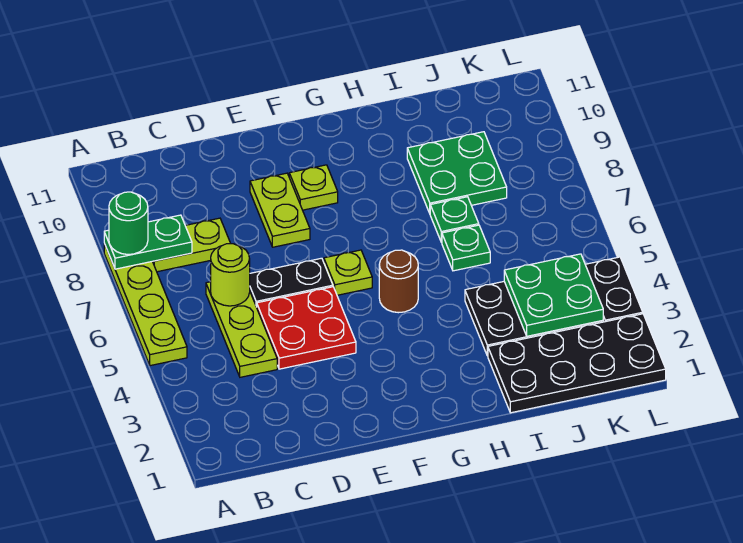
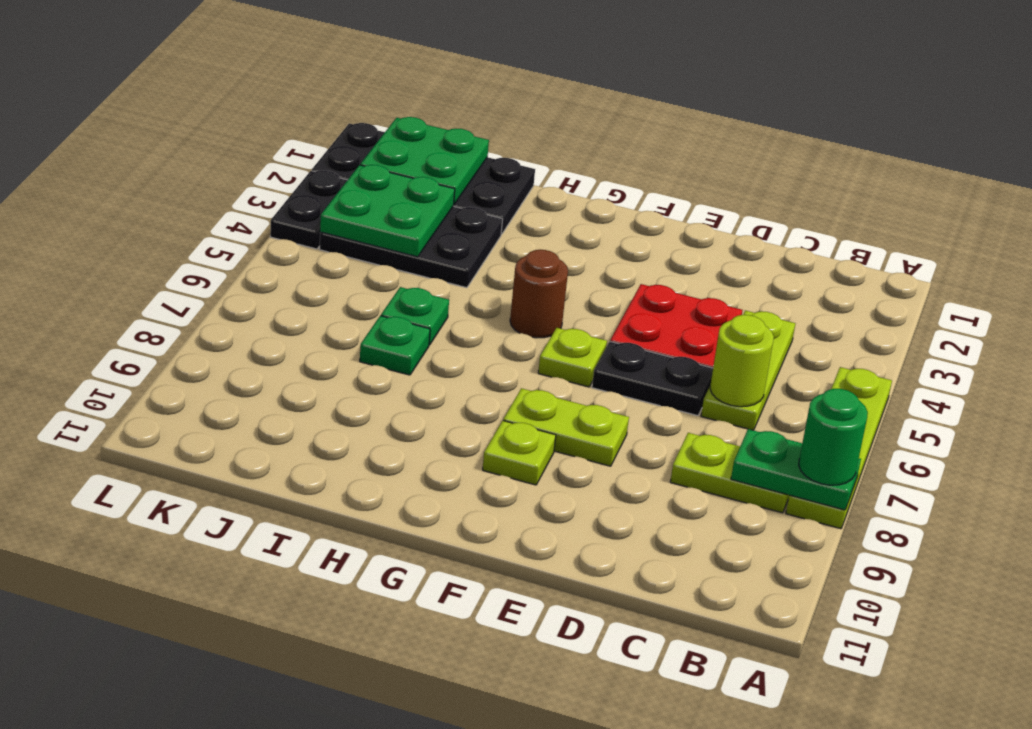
lime 1x2 plate [250,173,310,247] -> lime 1x2 plate turned to [503,388,629,466]
green 2x2 plate [407,132,507,213] -> green 2x2 plate moved to [360,117,489,204]

